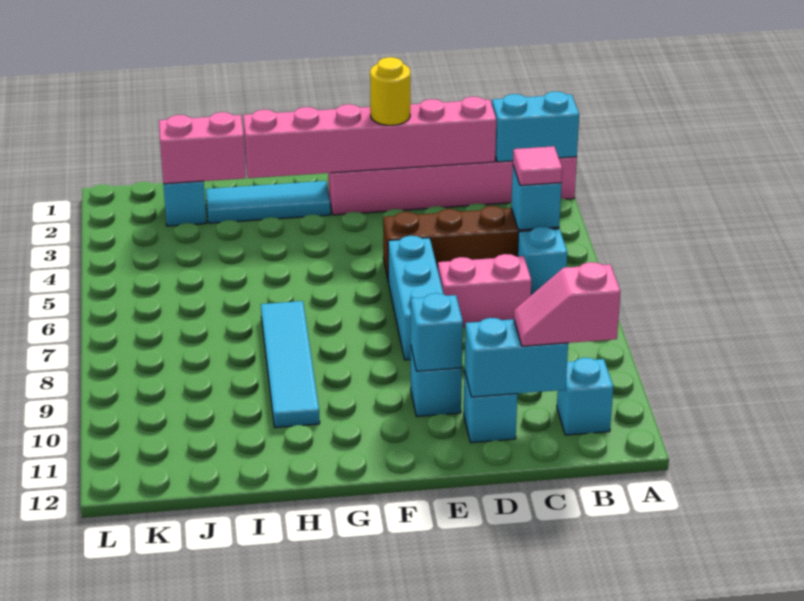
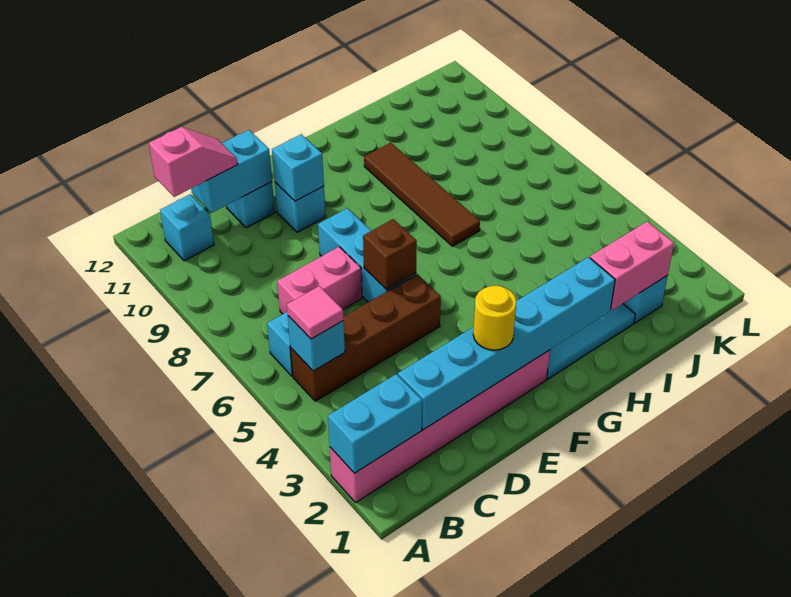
pink 1x6 brick [243,97,496,178] -> cyan 1x6 brick [398,257,615,430]
none -> brown 1x1 brick [363,219,417,290]
cyan 1x4 tile [261,301,320,428] -> brown 1x4 tile [364,143,480,246]

